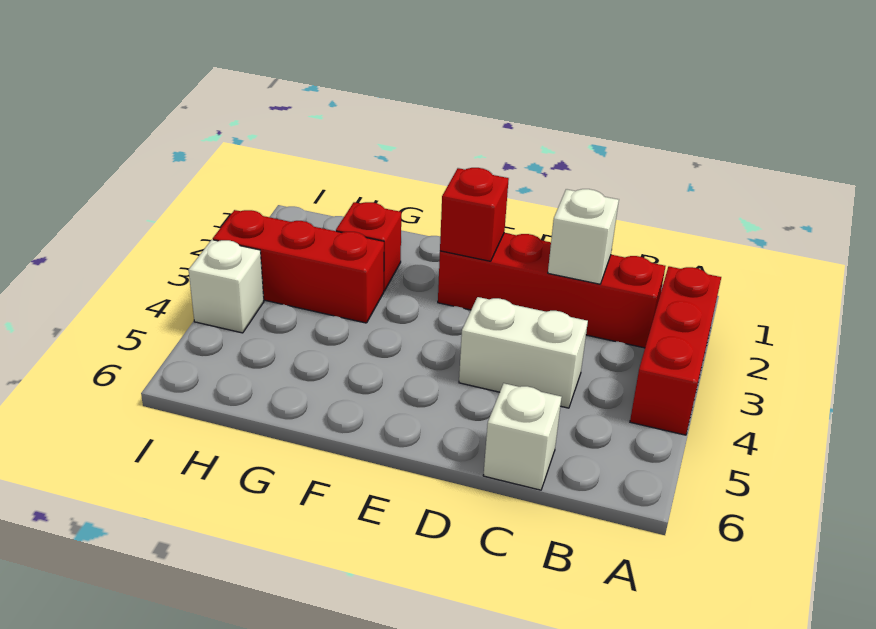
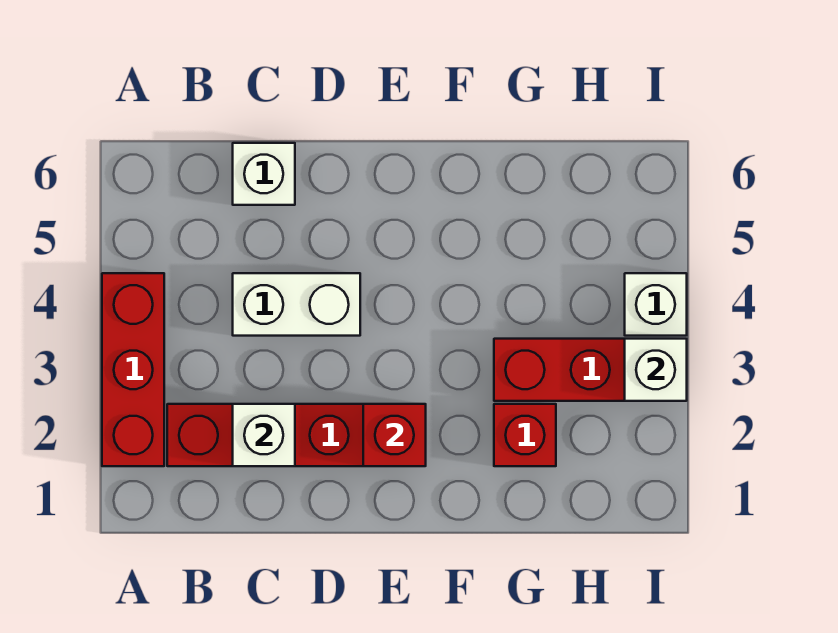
none -> white 1x1 brick [625,339,687,401]

